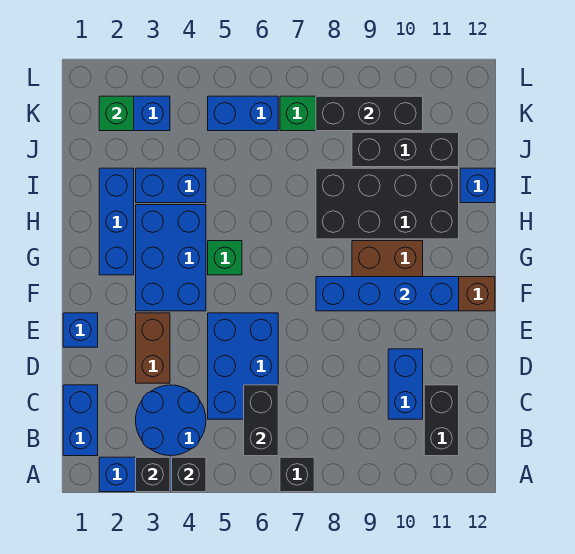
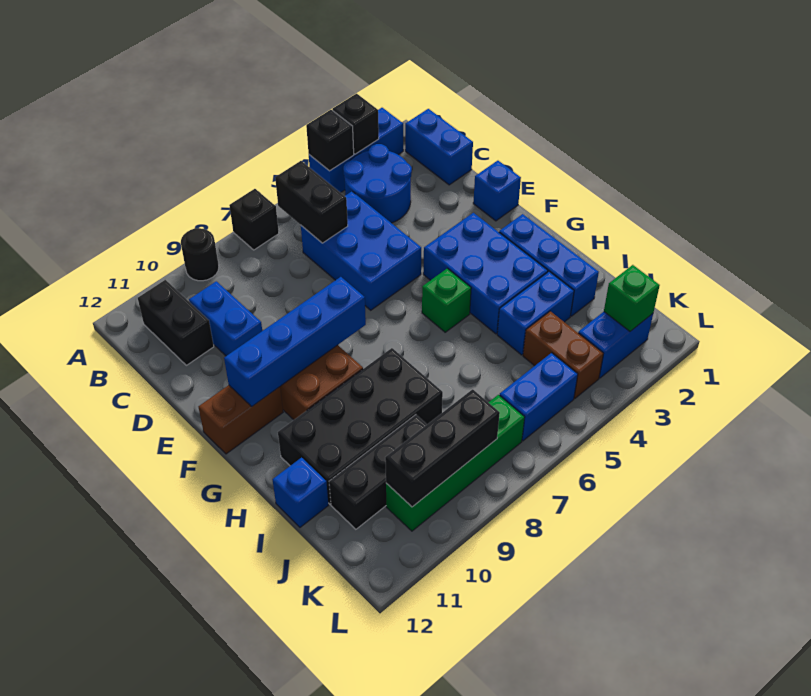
none -> black 1x1 round brick [181,228,219,281]
brown 1x2 brick [136,313,170,383] -> brown 1x2 brick moved to [523,311,603,399]

